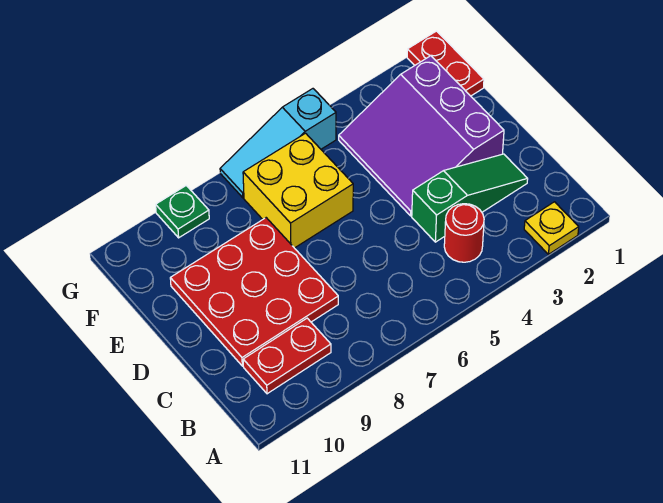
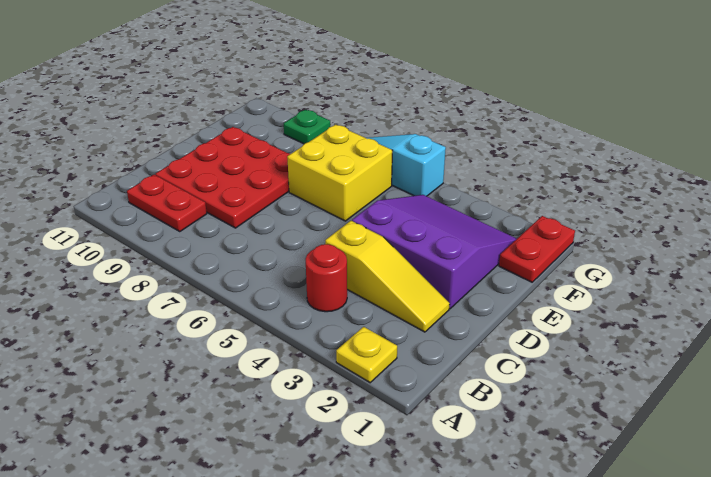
green 1x3 slope [412,154,528,242] -> yellow 1x3 slope [325,221,450,332]
purple 3x3 slope [339,56,504,216] -> purple 3x3 slope turned to [352,195,517,309]

